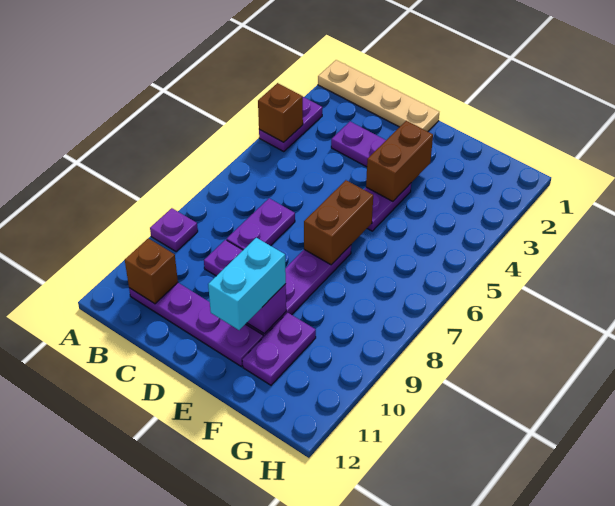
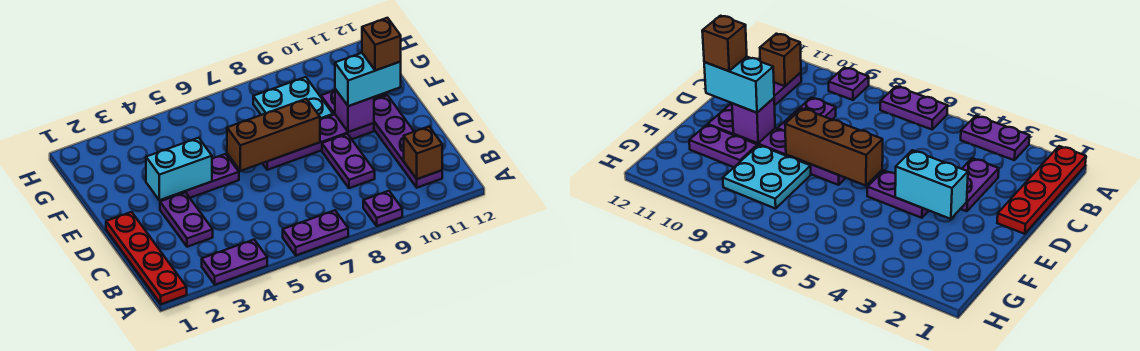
tan 1x4 plate [318,60,439,132] -> red 1x4 plate [106,212,187,304]
brown 1x1 brick [258,83,303,142] -> brown 1x1 brick moved to [362,18,401,71]
purple 1x2 plate [227,198,295,250] -> purple 1x2 plate moved to [283,210,348,255]
brown 1x2 brick [366,121,433,201] -> cyan 1x2 brick [146,138,212,200]
brown 1x2 brick [304,180,373,265] -> brown 1x3 brick [227,99,320,171]
none -> cyan 2x2 plate [253,77,333,120]

